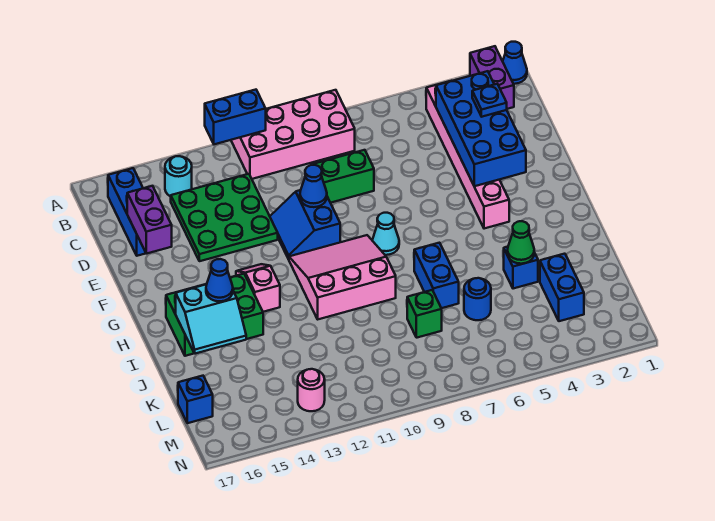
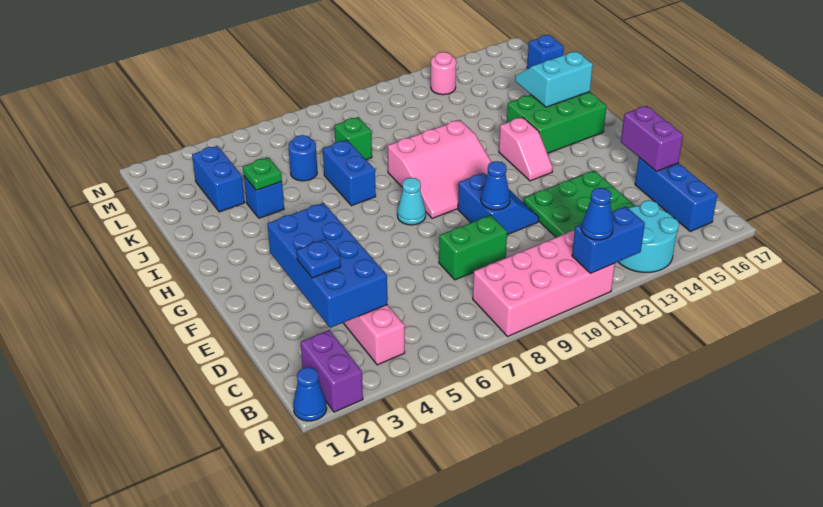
cyan 1x1 round brick [165,156,192,197] -> cyan 2x2 round brick [618,200,679,272]
blue 1x1 cone [206,259,233,301] -> blue 1x1 cone moved to [581,188,613,240]
green 1x1 cone [507,221,534,264] -> green 1x1 plate [243,157,282,191]

